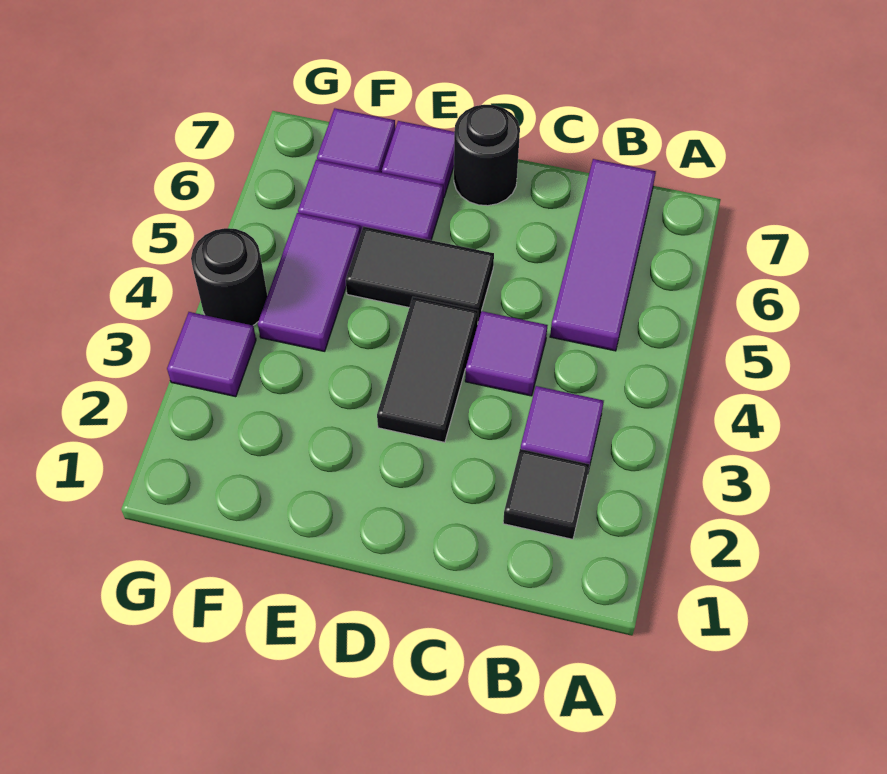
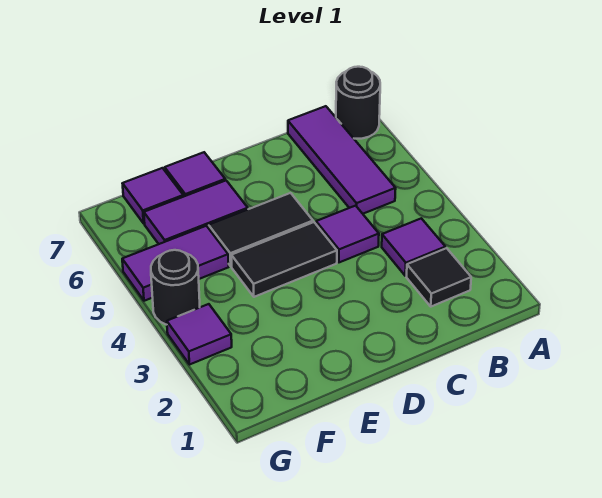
black 1x2 tile [377,297,478,442] -> black 1x2 tile turned to [231,222,337,297]
black 1x1 round brick [454,105,520,206] -> black 1x1 round brick moved to [336,67,380,139]
purple 1x2 tile [258,213,361,351] -> purple 1x2 tile turned to [122,226,229,301]

